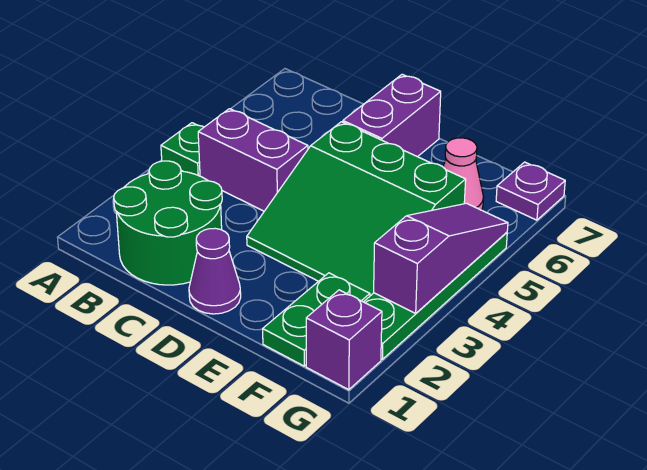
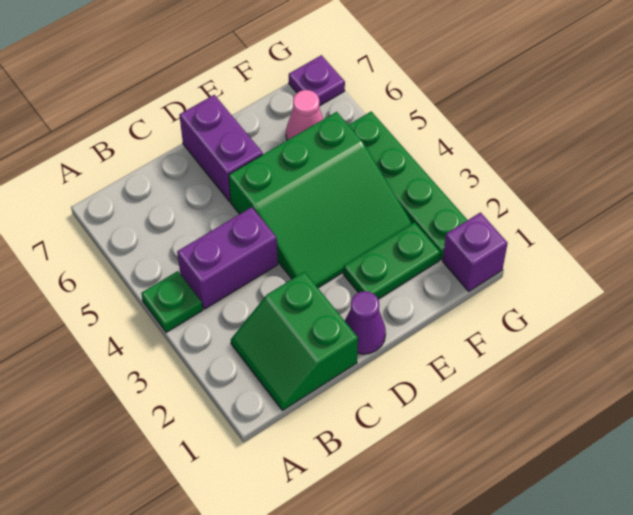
green 2x2 round brick [114,161,222,285] -> green 2x2 slope [231,272,358,410]
green 1x2 plate [263,273,370,366] -> green 1x2 plate turned to [343,222,440,299]
purple 1x3 slope [374,203,508,313] -> none

